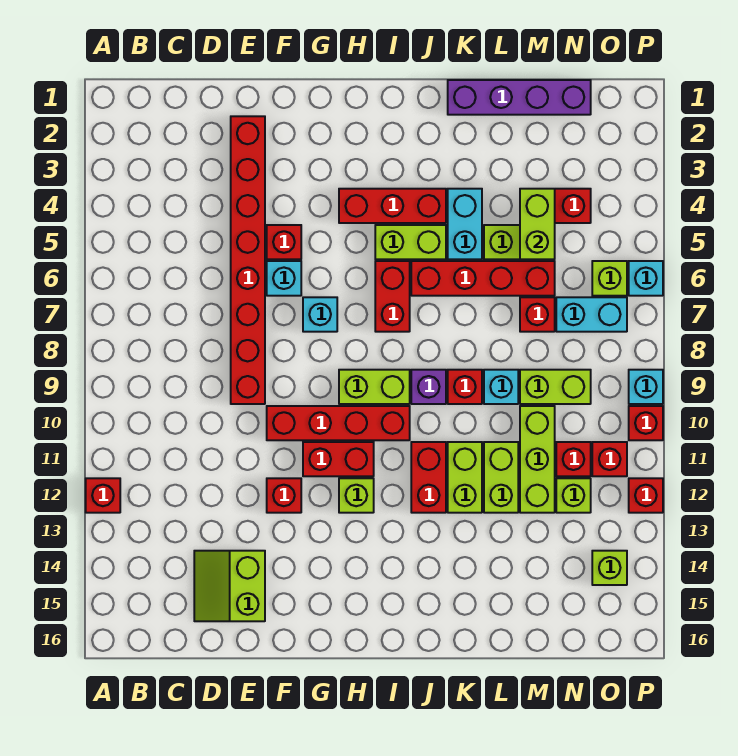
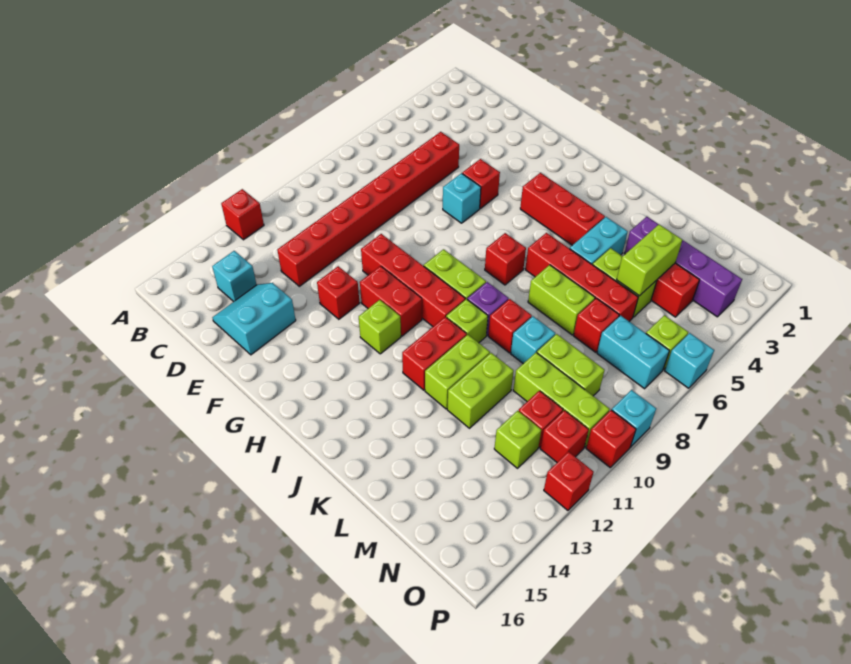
lime 2x2 slope [194,551,265,621] -> cyan 2x2 slope [212,283,296,355]
red 1x8 brick [231,116,265,404] -> red 1x8 brick moved to [277,132,459,286]
cyan 1x1 brick [303,297,337,332] -> cyan 1x1 brick moved to [212,251,257,302]
lime 1x2 brick [375,225,446,259] -> lime 1x2 brick moved to [528,265,595,335]
red 1x2 brick [375,261,410,332] -> red 1x1 brick [485,233,526,285]
purple 1x4 brick [448,80,591,115] -> purple 1x4 brick moved to [624,217,742,317]
lime 1x3 brick [520,406,555,513] -> lime 1x3 brick turned to [513,353,610,447]
lime 1x1 brick [592,551,627,585] -> lime 1x1 brick moved to [446,299,488,343]

